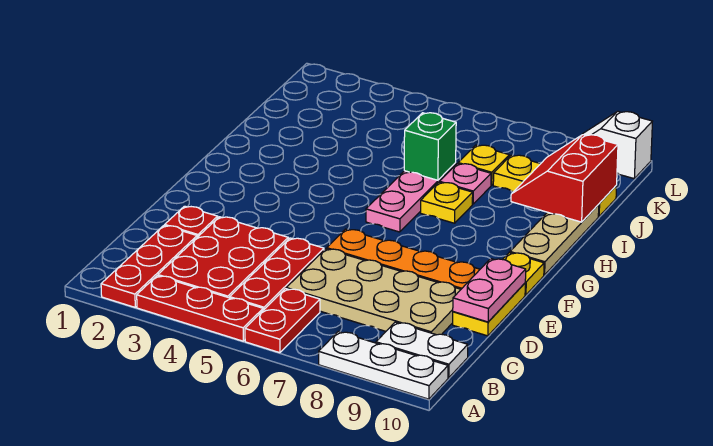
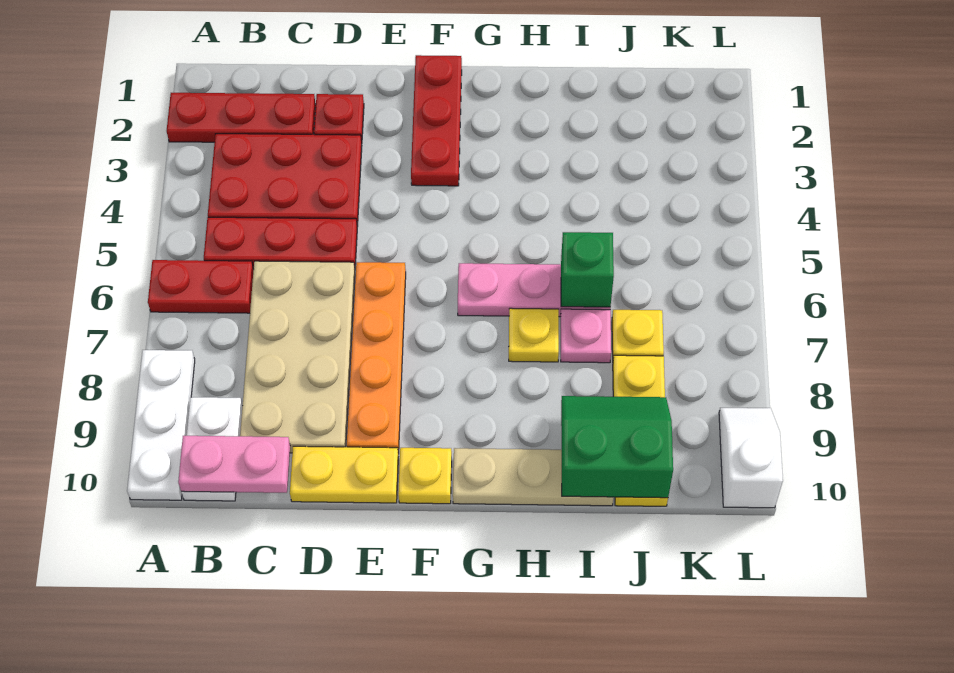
red 1x3 plate [137,276,263,341] -> red 1x3 plate moved to [411,55,462,186]
pink 1x2 plate [453,259,526,322] -> pink 1x2 plate moved to [178,436,290,493]
red 2x2 slope [511,135,618,222] -> green 2x2 slope [561,396,673,498]

